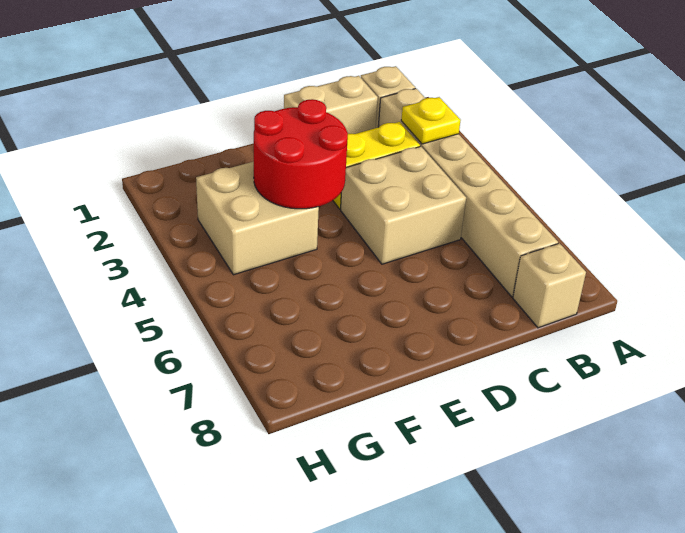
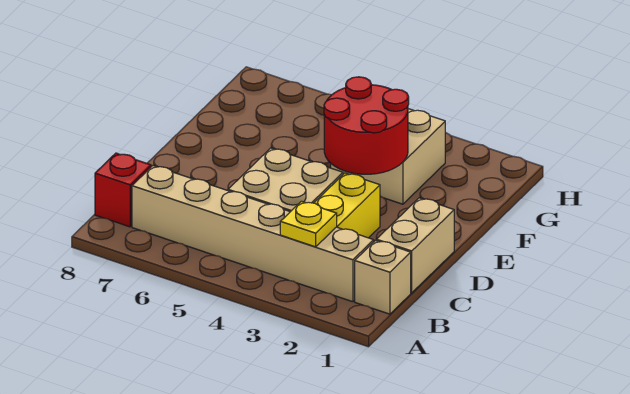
tan 1x1 brick [513,243,586,328] -> red 1x1 brick [95,153,151,227]

